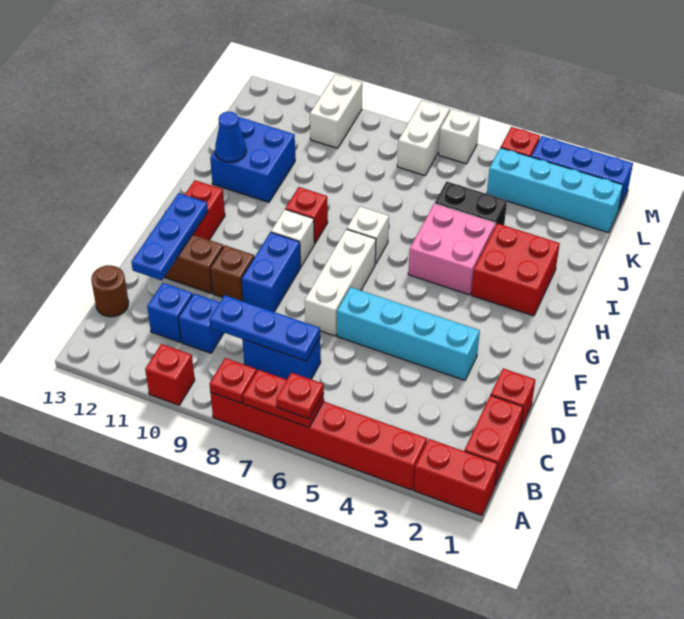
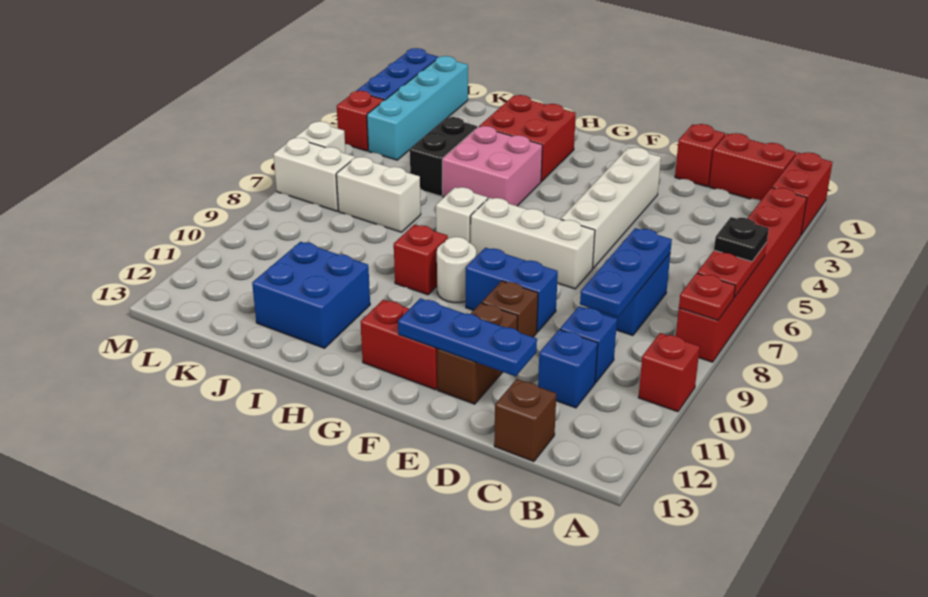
red 1x1 plate [276,372,324,419] -> black 1x1 plate [714,217,769,261]
brown 1x1 round brick [91,265,129,317] -> brown 1x1 brick [494,379,556,462]
cyan 1x4 brick [337,287,480,380] -> white 1x4 brick [561,147,661,268]
white 1x1 brick [271,209,314,267] -> white 1x1 round brick [437,237,476,303]
blue 1x1 cone [215,112,246,162] -> none
white 1x2 brick [310,74,362,148] -> white 1x2 brick moved to [336,157,421,232]

